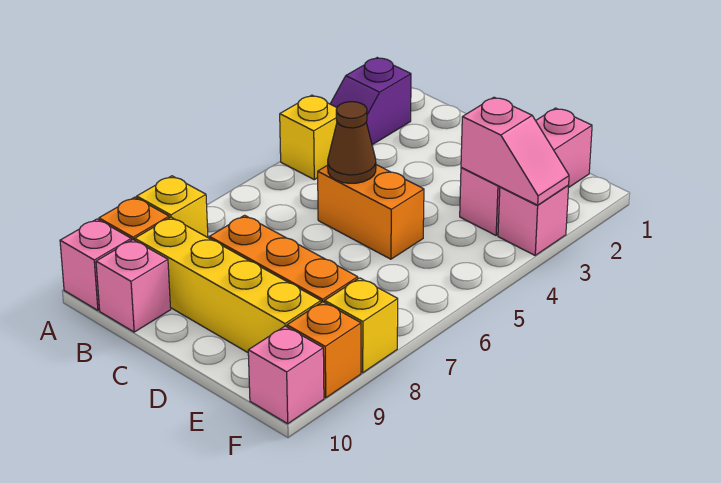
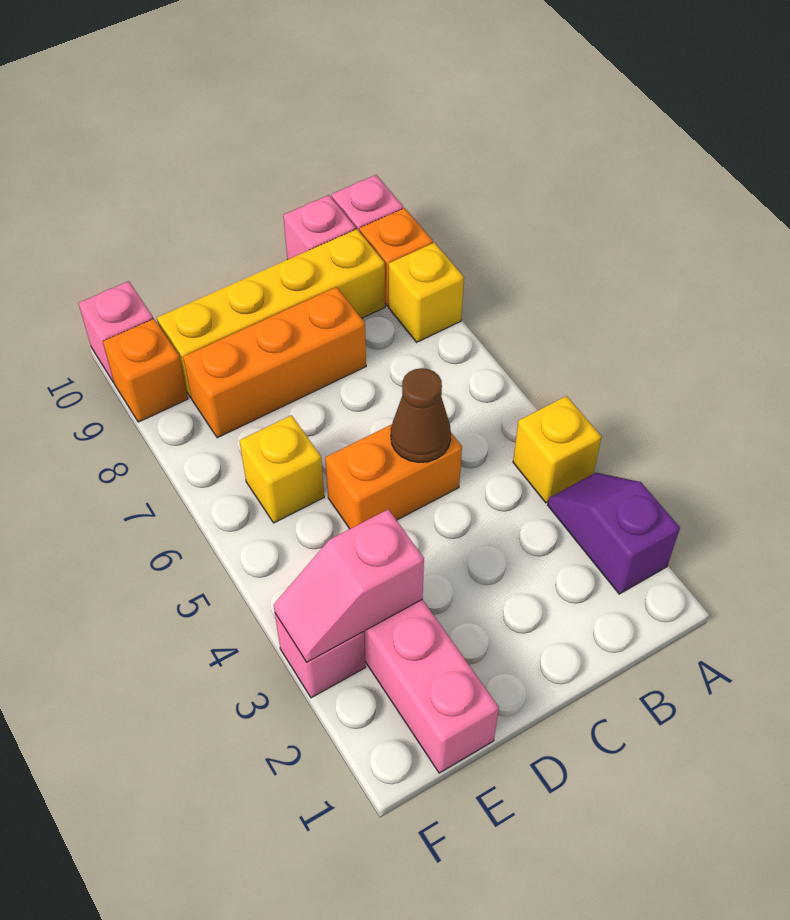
yellow 1x1 brick [325,278,398,373] -> yellow 1x1 brick moved to [239,415,324,523]

